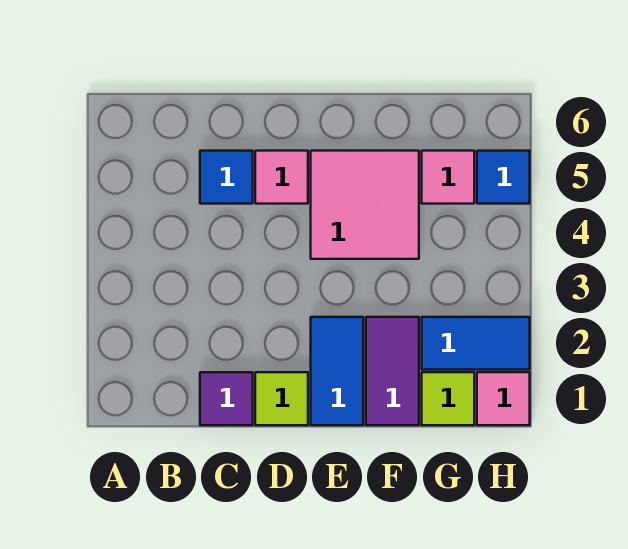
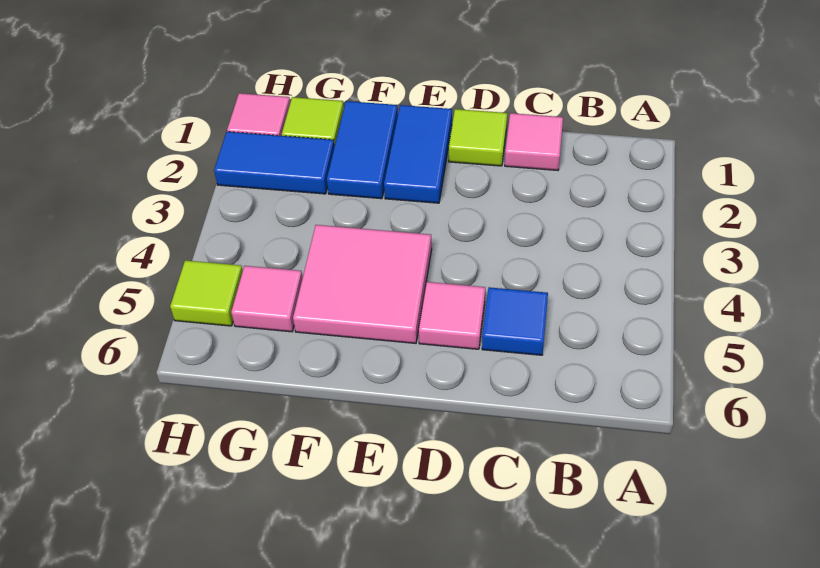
purple 1x1 tile [200,372,253,425] -> pink 1x1 tile [505,113,563,170]
purple 1x2 tile [366,317,419,425] -> blue 1x2 tile [327,101,398,199]
blue 1x1 tile [477,151,530,204] -> lime 1x1 tile [170,260,243,326]

